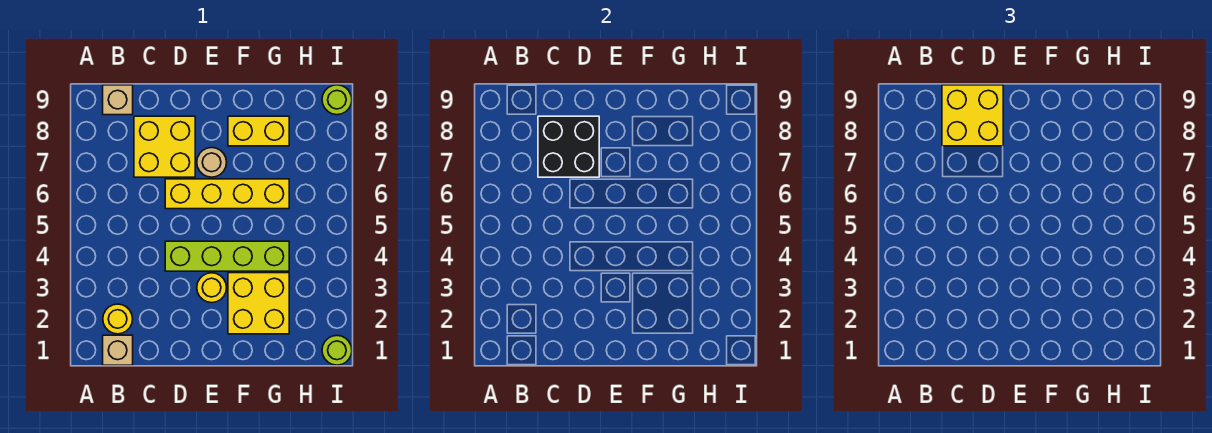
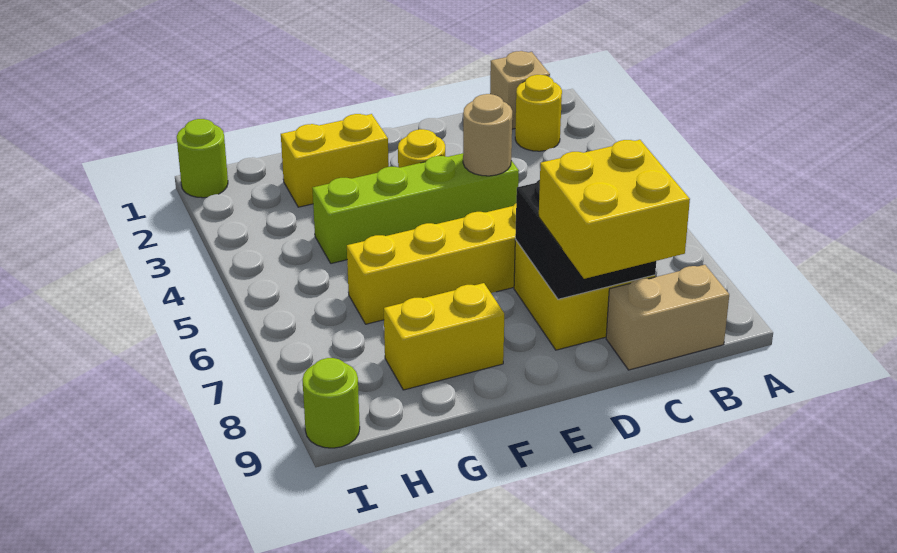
tan 1x1 brick [103,85,133,115] -> tan 1x2 brick [606,265,729,370]
tan 1x1 round brick [197,148,227,177] -> tan 1x1 round brick moved to [463,94,512,176]
yellow 2x2 brick [228,273,289,334] -> yellow 1x2 brick [281,114,389,207]

